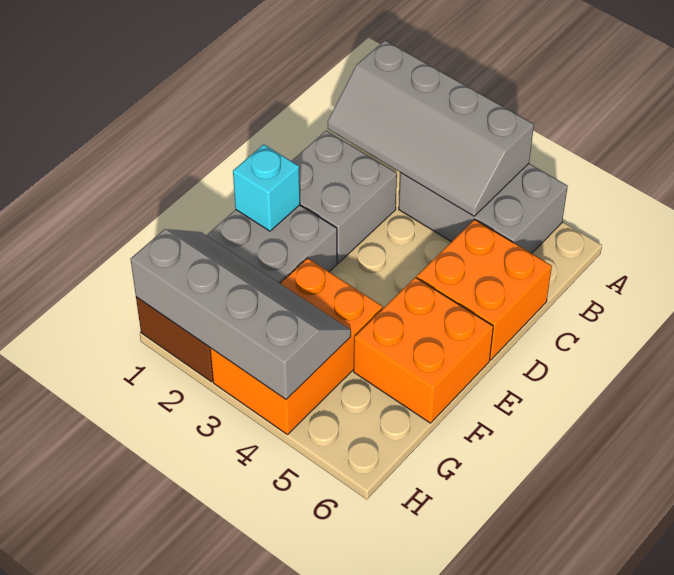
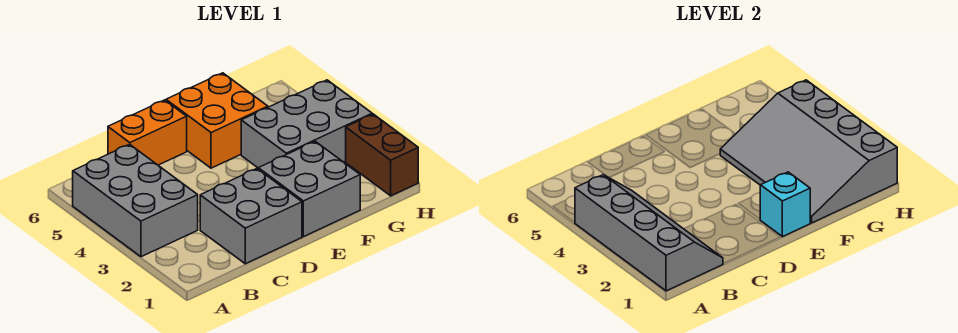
orange 2x2 brick [417,220,552,360] -> orange 1x2 brick [108,100,187,165]
orange 2x3 brick [210,258,383,435] -> grey 2x3 brick [241,80,372,168]
grey 2x4 slope [130,229,351,399] -> grey 3x4 slope [720,80,897,223]

